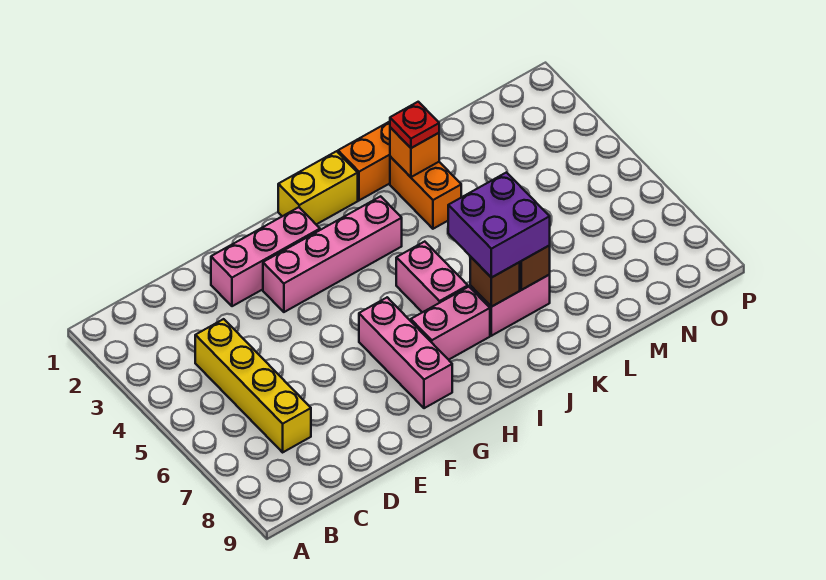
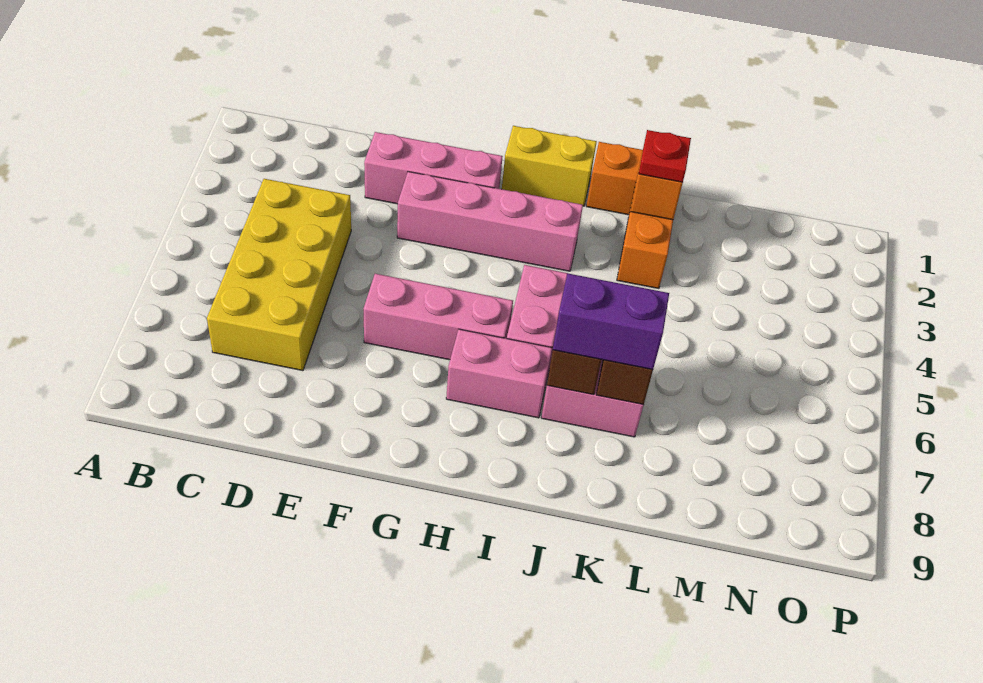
yellow 1x4 brick [195,319,311,452] -> yellow 2x4 brick [207,179,351,371]
pink 1x3 brick [359,297,452,408] -> pink 1x3 brick turned to [364,274,513,360]
purple 2x2 brick [448,172,550,278] -> purple 1x2 brick [553,273,669,370]

